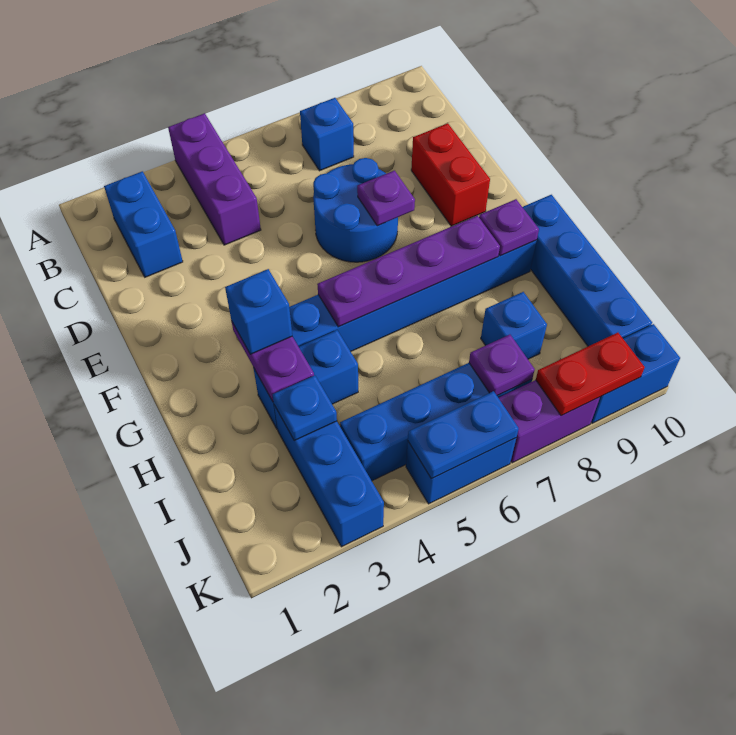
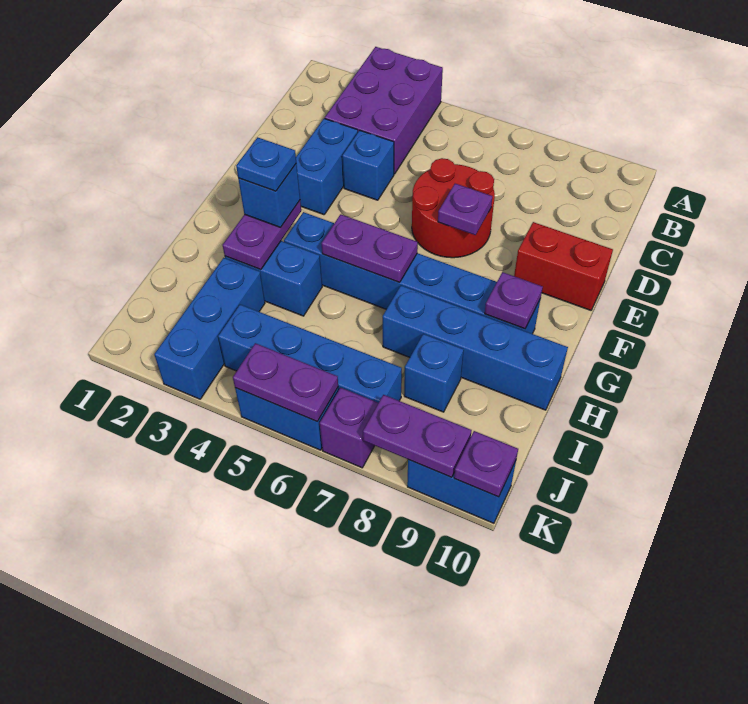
purple 1x3 brick [168,113,261,245] -> purple 2x3 brick [325,47,443,174]
blue 1x2 brick [104,171,183,277] -> blue 1x2 brick moved to [296,118,358,215]
blue 1x1 brick [300,98,354,171] -> blue 1x1 brick moved to [342,130,394,200]
blue 2x2 round brick [313,158,398,262] -> red 2x2 round brick [412,158,495,258]
red 1x2 brick [411,123,490,226] -> red 1x2 brick turned to [514,222,613,310]
purple 1x4 plate [317,216,500,327] -> purple 1x2 plate [322,214,418,282]
blue 1x4 brick [523,195,652,346] -> blue 1x4 brick turned to [383,285,568,410]
blue 1x1 plate [273,375,337,440] -> blue 1x1 plate moved to [236,137,296,191]
purple 1x1 plate [469,335,535,396] -> purple 1x1 plate moved to [454,431,518,497]
blue 1x2 plate [408,391,519,479] -> purple 1x2 plate [233,343,338,421]
purple 1x2 brick [499,380,600,463] -> purple 1x1 brick [320,388,378,468]
red 1x2 plate [536,333,645,416] -> purple 1x2 plate [363,395,472,477]

